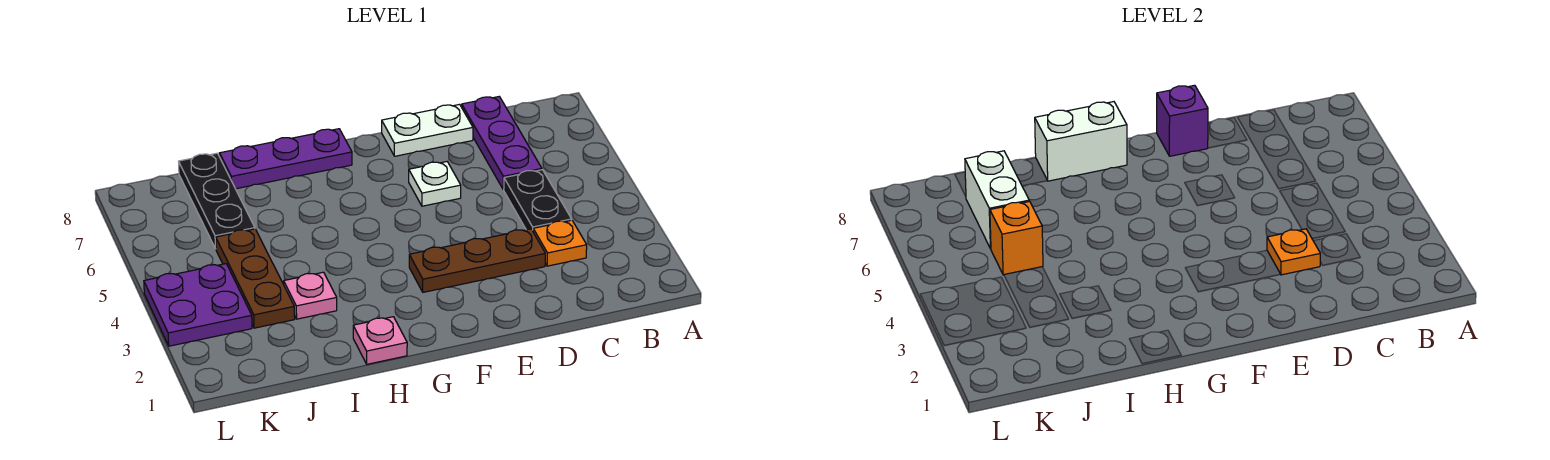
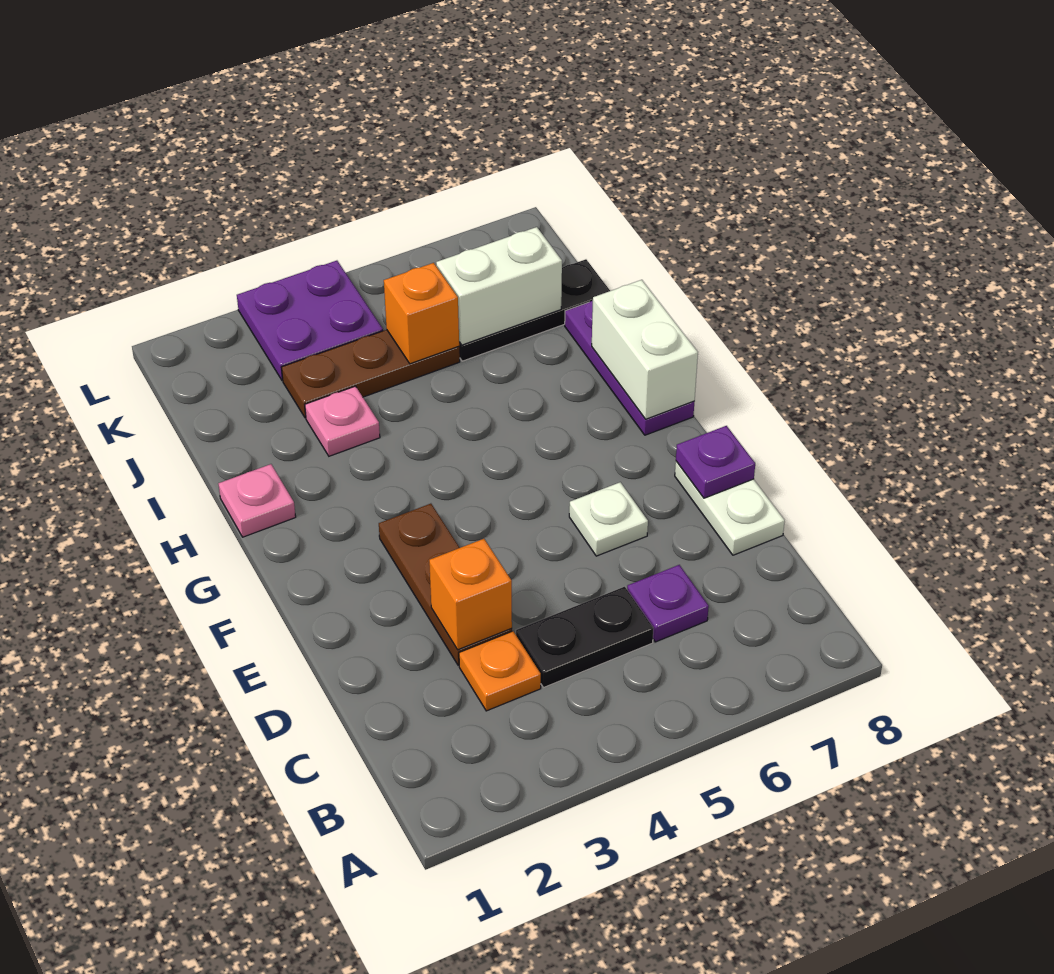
purple 1x3 plate [462,97,542,189] -> purple 1x1 plate [627,565,709,642]
orange 1x1 plate [1267,229,1320,275] -> orange 1x1 brick [429,539,512,650]
purple 1x1 brick [1157,85,1208,156] -> purple 1x1 plate [676,426,755,498]

